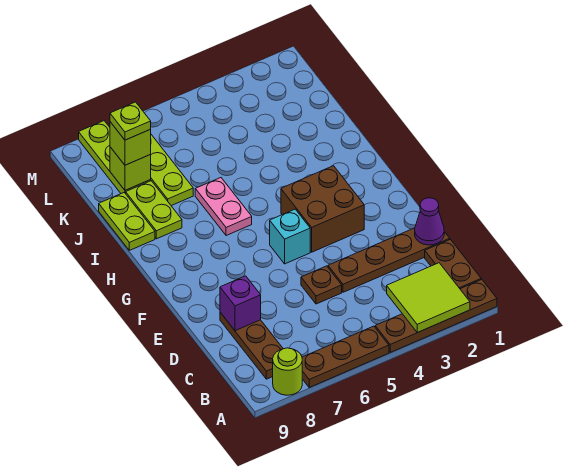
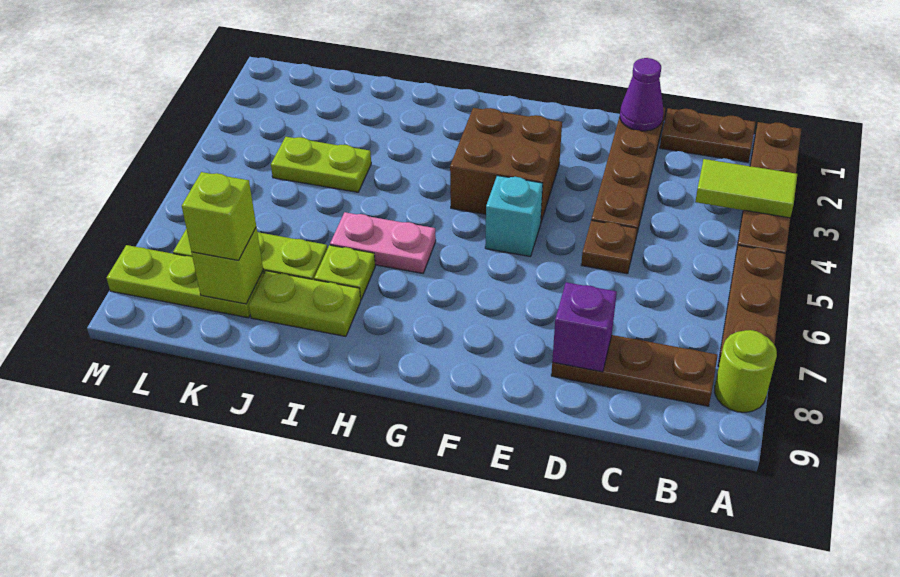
lime 2x2 tile [387,263,470,333] -> lime 1x2 tile [695,159,797,218]
lime 1x2 plate [99,193,155,250] -> lime 1x2 plate moved to [271,137,371,192]
lime 1x1 plate [110,102,151,140] -> lime 1x1 plate moved to [314,245,375,300]

